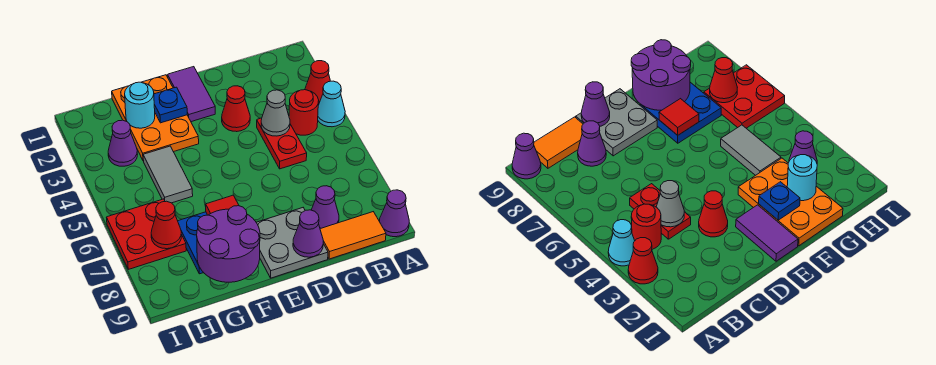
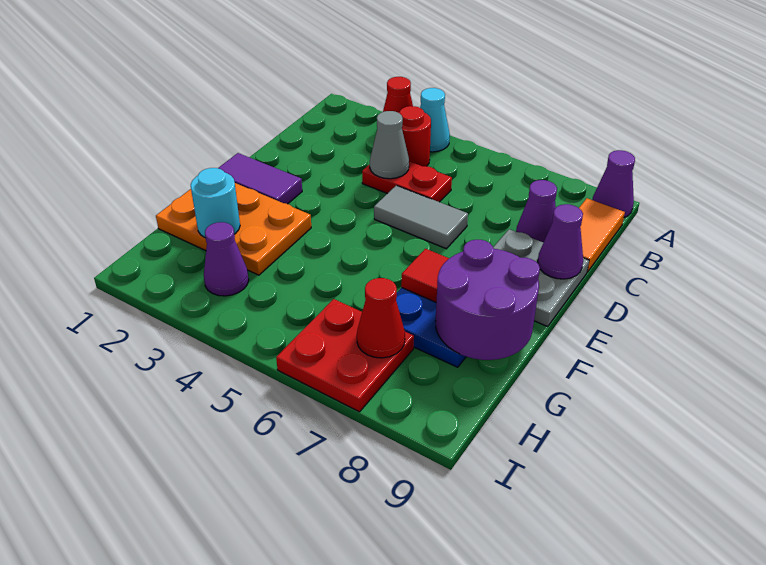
red 1x1 cone [222,86,250,132] -> none
blue 1x1 plate [154,87,187,123] -> none
grey 1x2 tile [143,146,193,203] -> grey 1x2 tile moved to [374,186,468,249]

